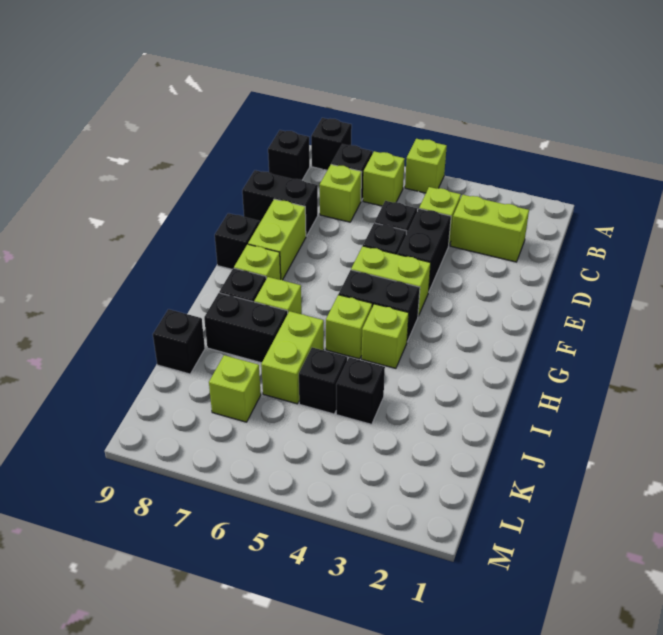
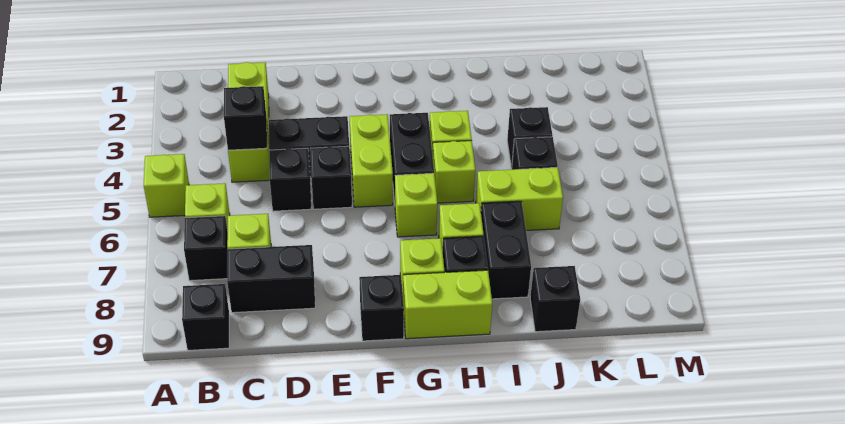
black 1x1 brick [311,118,352,170] -> black 1x1 brick moved to [224,86,267,150]
black 1x2 brick [242,170,318,236] -> black 1x2 brick turned to [227,245,315,313]
lime 1x2 brick [248,199,306,280] -> lime 1x2 brick moved to [403,270,492,339]
lime 1x1 brick [209,355,261,422] -> lime 1x1 brick moved to [395,173,437,237]

